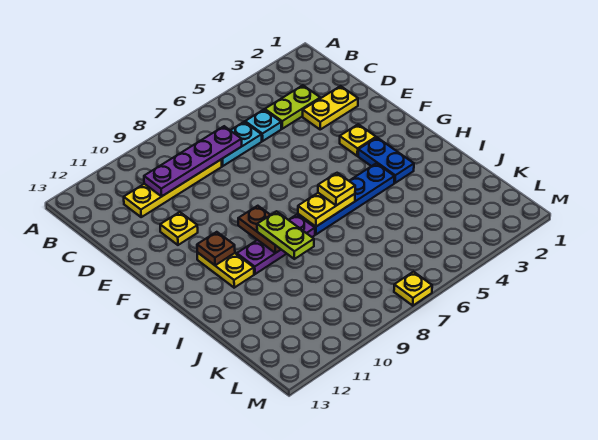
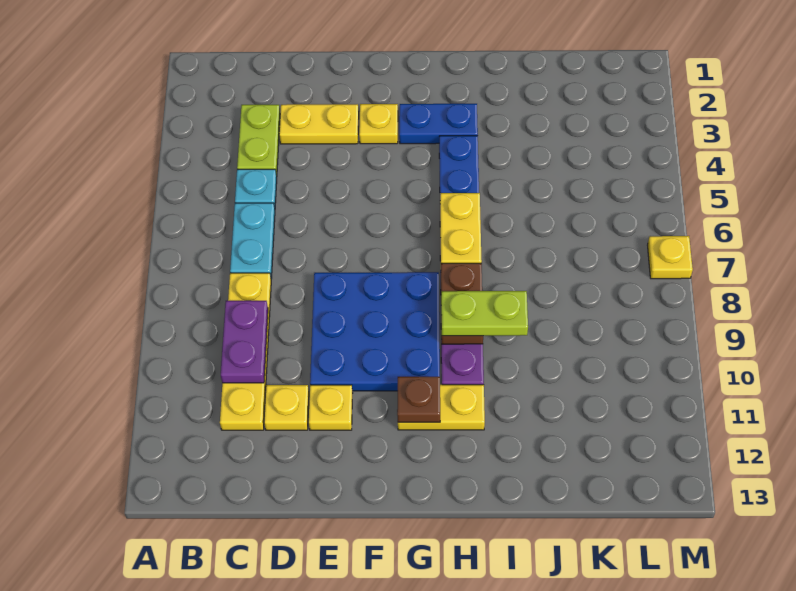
purple 1x4 plate [144,126,242,196] -> purple 1x2 plate [221,301,268,383]
yellow 1x2 plate [303,86,358,129] -> yellow 1x2 plate turned to [279,104,359,144]
none -> blue 3x3 plate [310,272,440,391]
brown 1x2 plate [238,206,281,253] -> brown 1x2 plate turned to [441,263,483,344]
yellow 1x1 plate [318,173,355,206] -> yellow 1x1 plate moved to [264,385,309,430]

